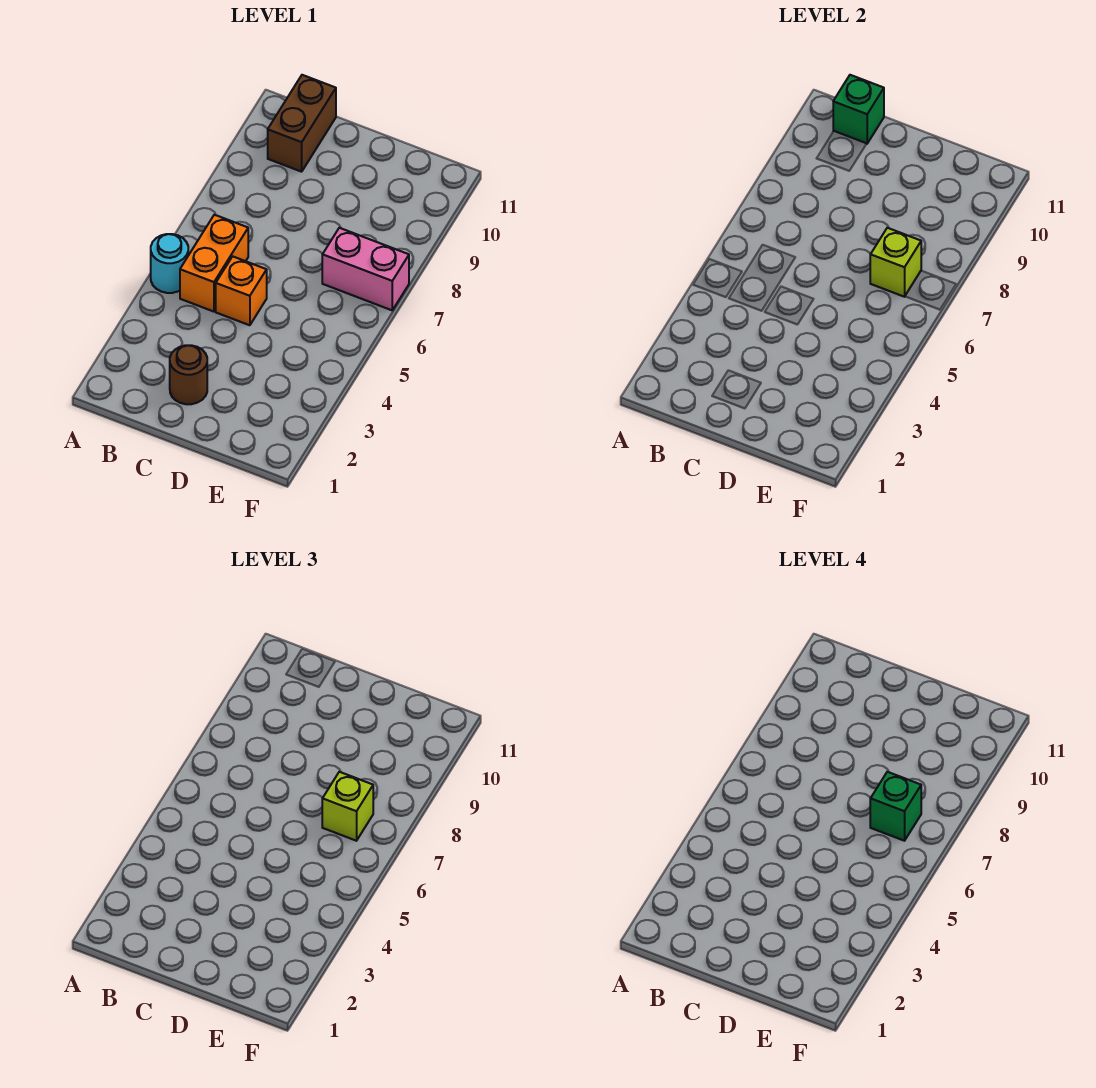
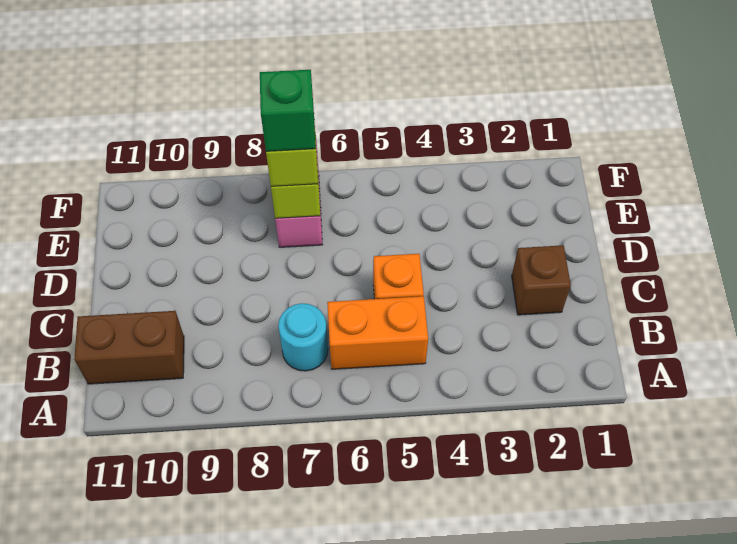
cyan 1x1 round brick [151,234,188,293] -> cyan 1x1 round brick moved to [278,303,328,371]
green 1x1 brick [833,75,884,144] -> none
brown 1x1 round brick [170,345,207,404] -> brown 1x1 brick [512,245,571,315]

